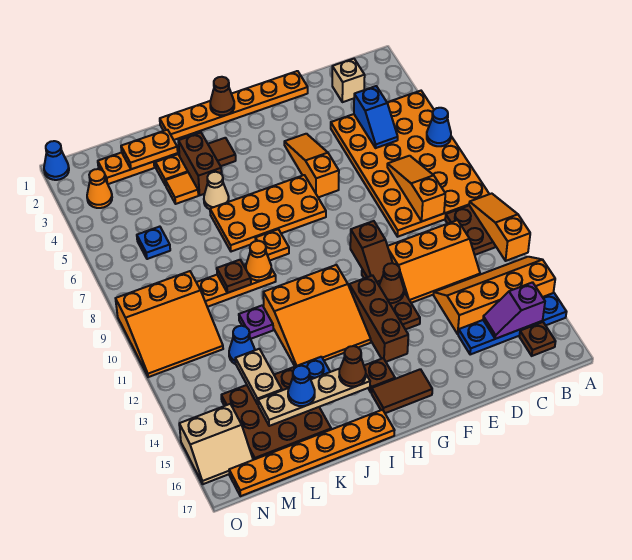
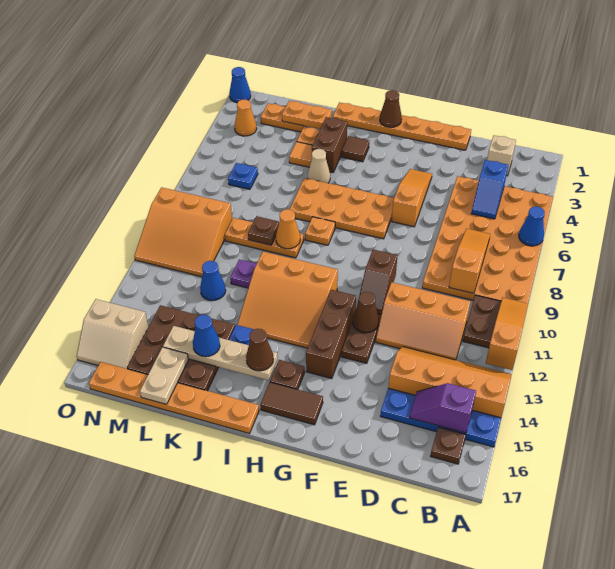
tan 1x2 plate [235,349,282,404] -> tan 1x2 plate moved to [140,347,188,404]

